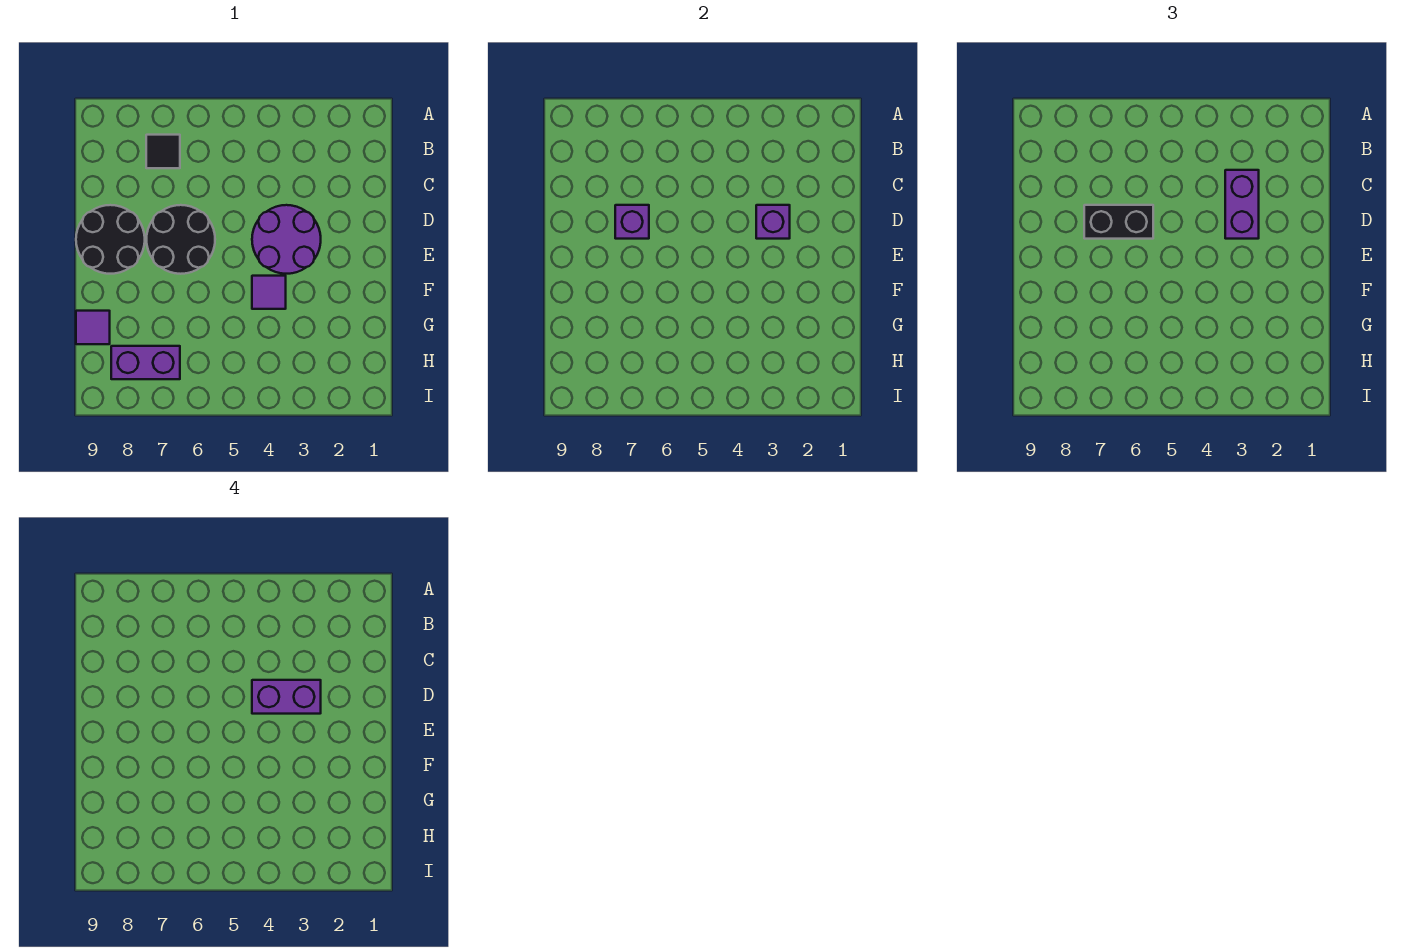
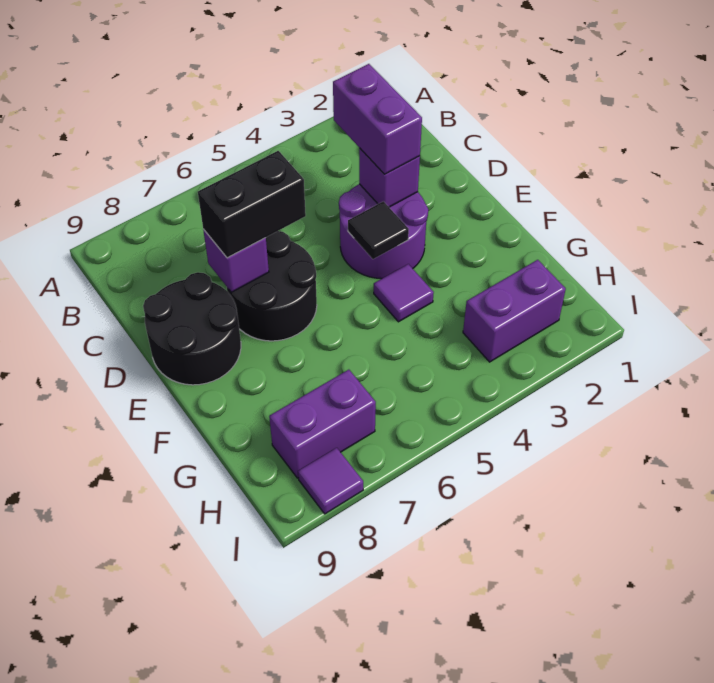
black 1x1 tile [146,135,180,168] -> black 1x1 tile moved to [348,201,409,259]
purple 1x2 brick [252,680,321,714] -> purple 1x2 brick moved to [463,260,566,362]
purple 1x1 tile [76,311,110,344] -> purple 1x1 tile moved to [298,448,363,514]

